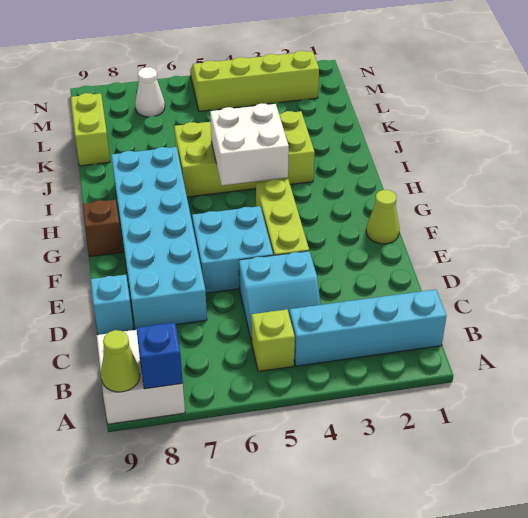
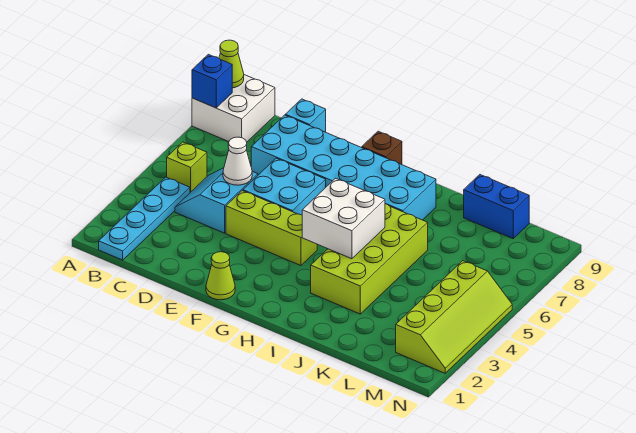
cyan 1x4 brick [289,289,446,366] -> cyan 1x4 plate [99,177,190,260]
lime 1x2 brick [71,93,110,166] -> blue 1x2 brick [464,175,529,239]
white 1x1 cone [135,67,165,117] -> white 1x1 cone moved to [223,137,252,185]

